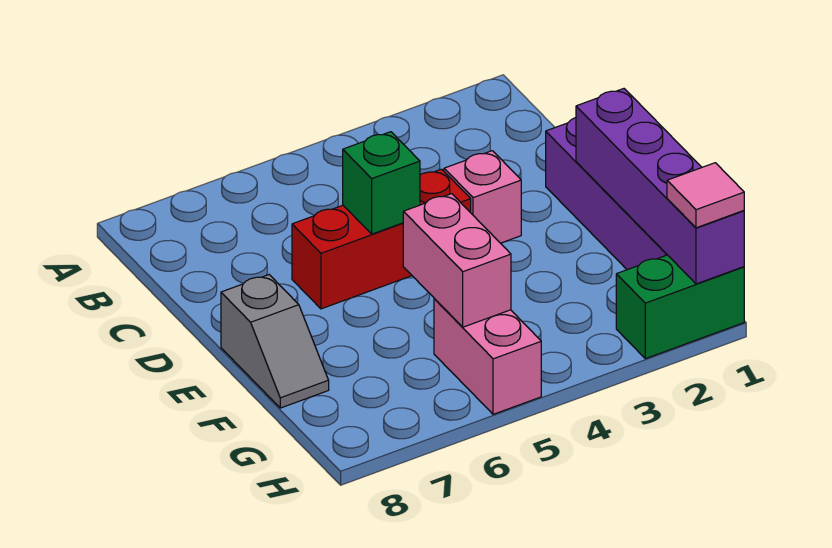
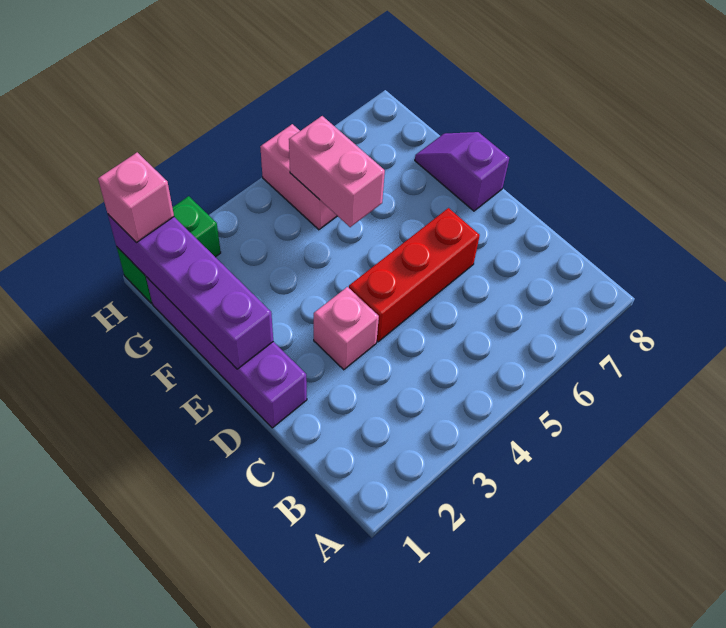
green 1x1 brick [343,132,420,234] -> none
grey 1x2 slope [221,275,329,408] -> purple 1x2 slope [415,132,509,211]
pink 1x1 tile [667,163,744,228] -> pink 1x1 brick [98,152,174,243]

